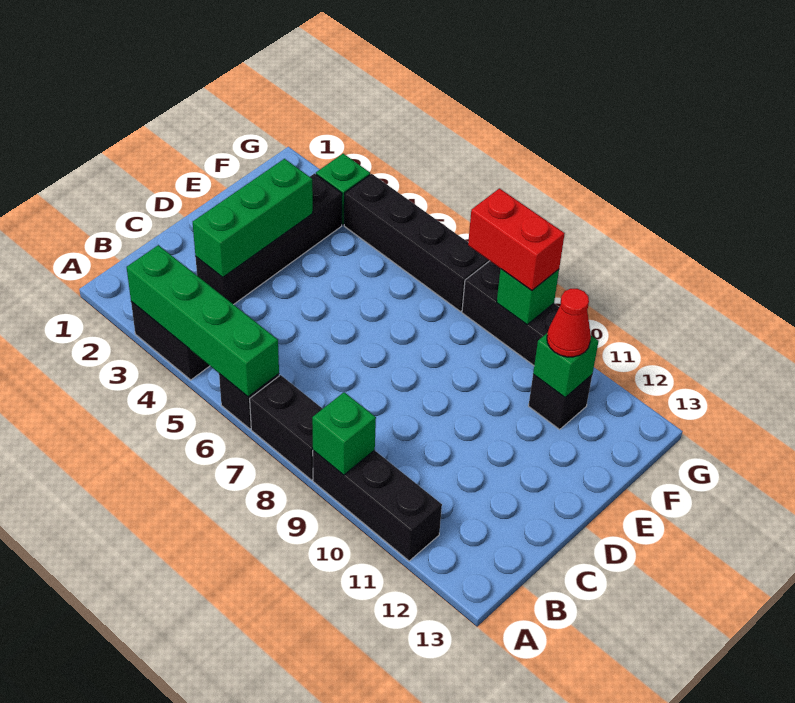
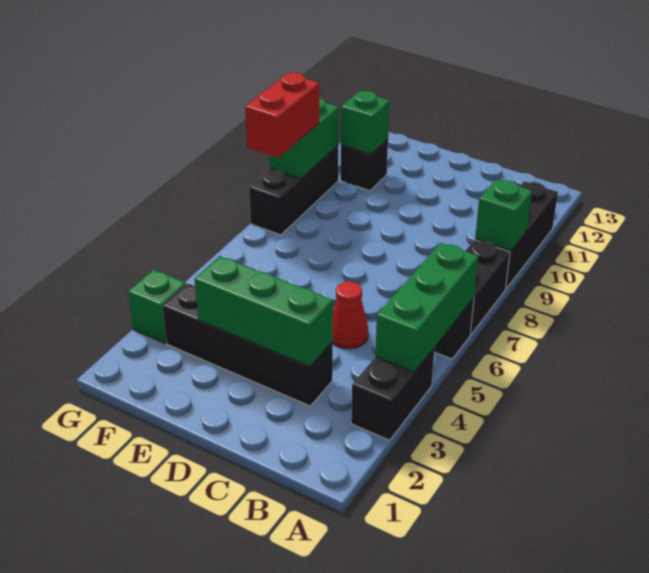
green 1x4 brick [127,245,279,397] -> green 1x3 brick [375,243,478,372]
red 1x1 cone [547,289,591,357] -> red 1x1 cone moved to [332,281,368,349]
black 1x4 brick [344,174,489,312] -> none
green 1x1 brick [497,269,559,325] -> green 1x2 brick [270,98,339,179]

